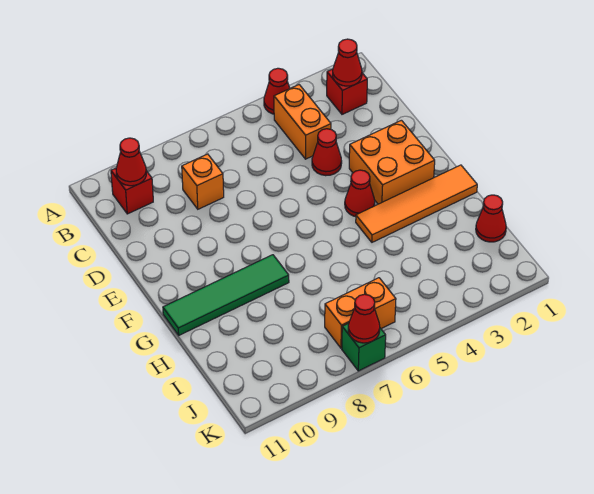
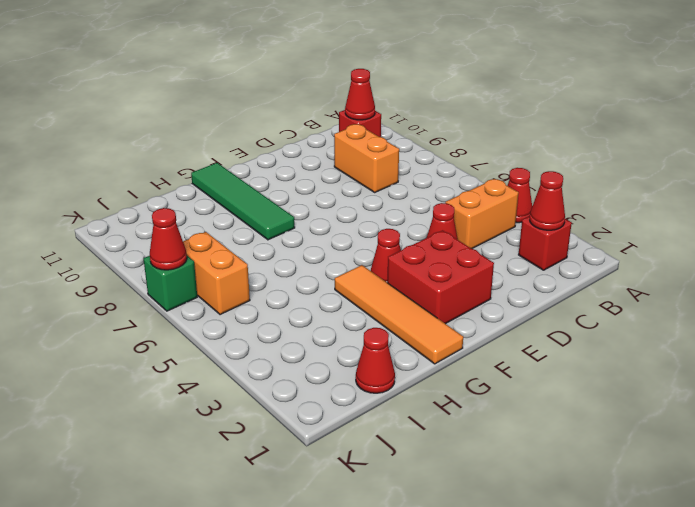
orange 1x1 brick [182,154,224,209] -> orange 1x2 brick [334,124,399,192]
orange 2x2 brick [349,120,435,204] -> red 2x2 brick [387,231,494,324]

